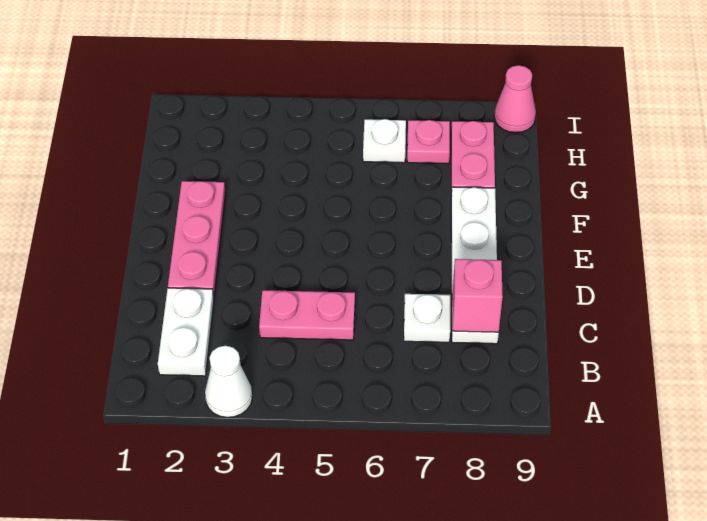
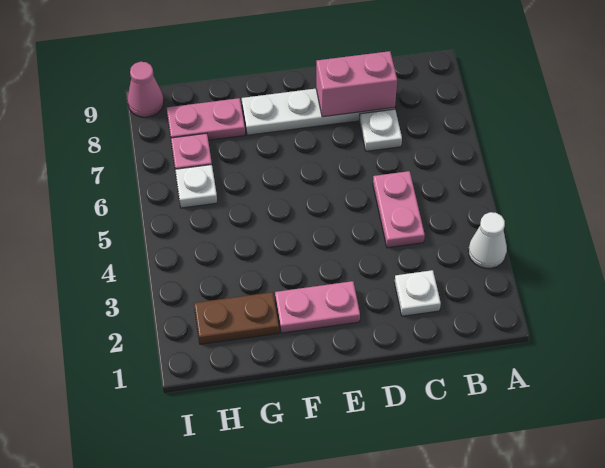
white 1x2 plate [158,288,214,376] -> white 1x1 plate [394,270,441,316]
pink 1x1 brick [452,259,503,333] -> pink 1x2 brick [316,51,397,117]
pink 1x3 plate [168,181,225,297] -> pink 1x2 plate [275,281,360,333]
none -> brown 1x2 plate [194,292,279,344]

